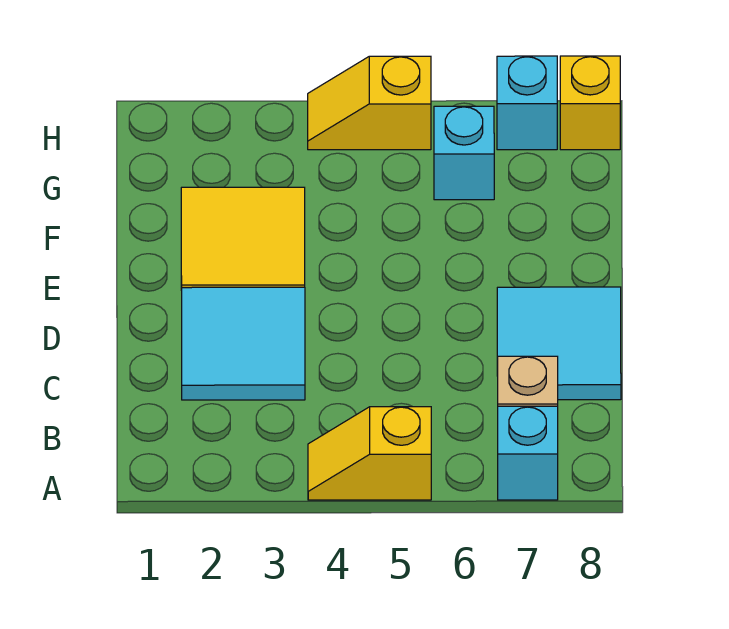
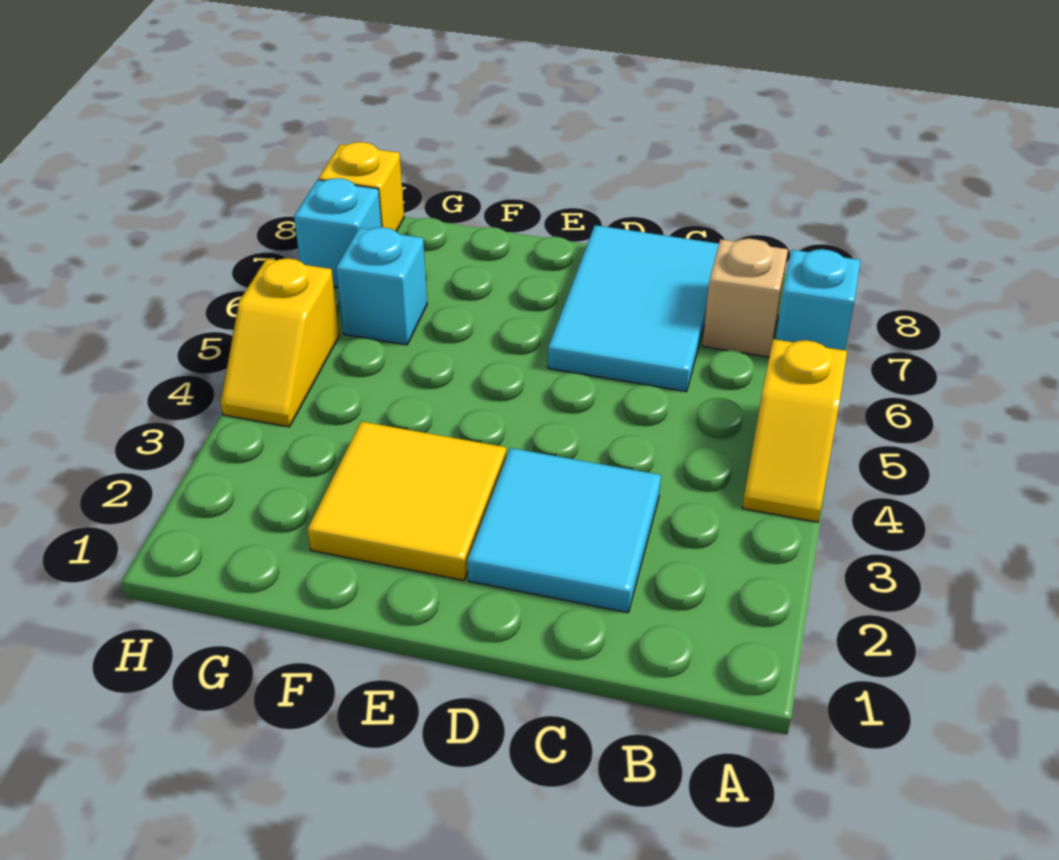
cyan 2x2 tile [497,287,621,400] -> cyan 2x3 tile [548,225,719,392]

